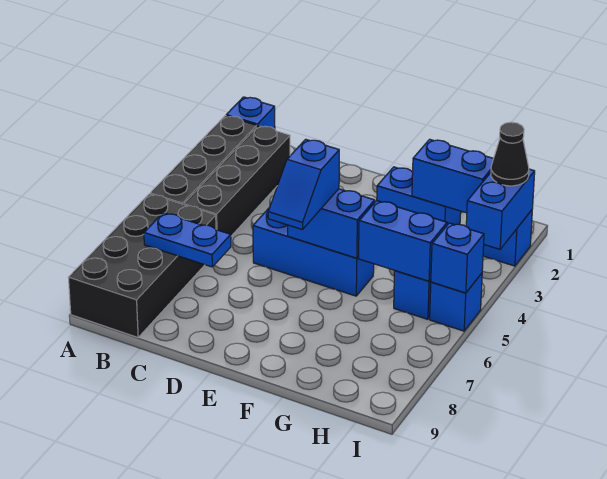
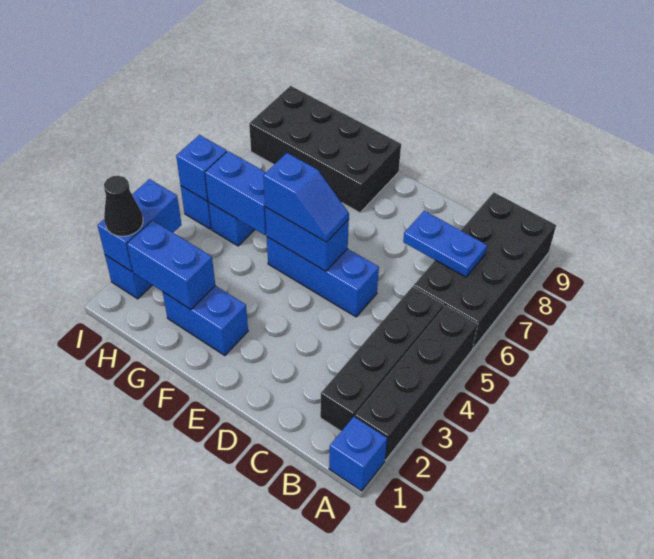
blue 1x2 slope [268,139,339,230] -> blue 1x2 slope turned to [263,153,349,242]
none -> black 2x4 brick [249,86,401,213]

